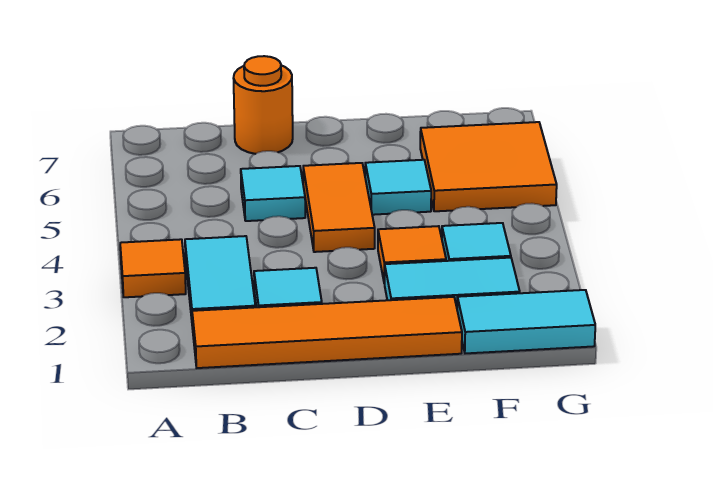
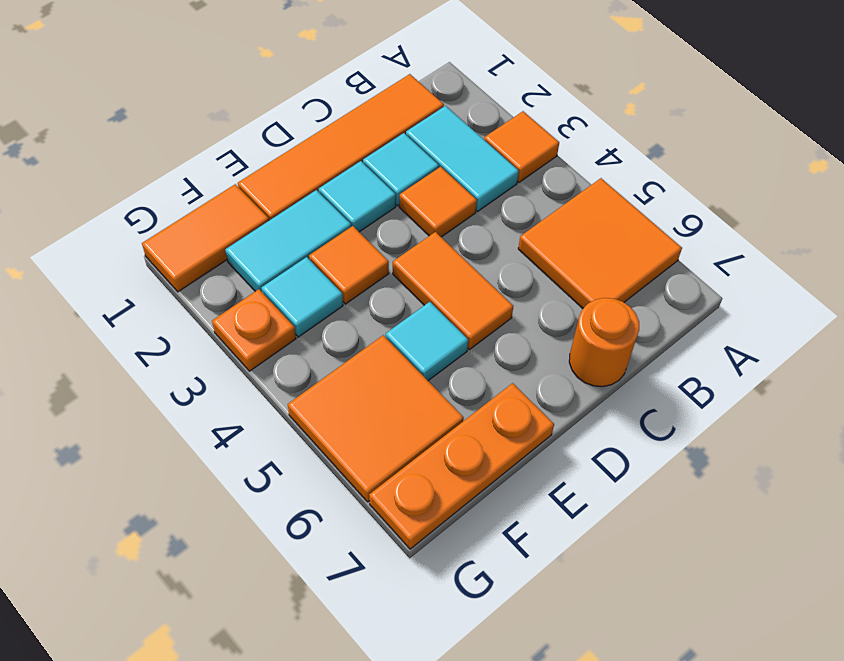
none -> orange 2x2 tile [518,178,682,308]
none -> orange 1x1 tile [399,167,477,237]
cyan 1x1 tile [241,166,305,221] -> cyan 1x1 tile moved to [319,161,396,232]
none -> orange 1x3 plate [369,383,554,549]
cyan 1x2 tile [457,290,595,353] -> orange 1x2 tile [142,184,269,292]
none -> orange 1x1 plate [212,289,296,371]

